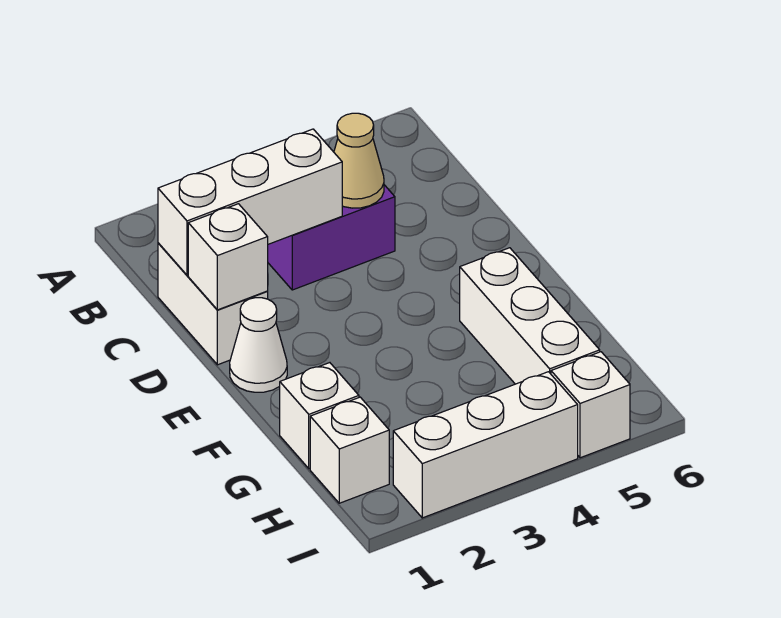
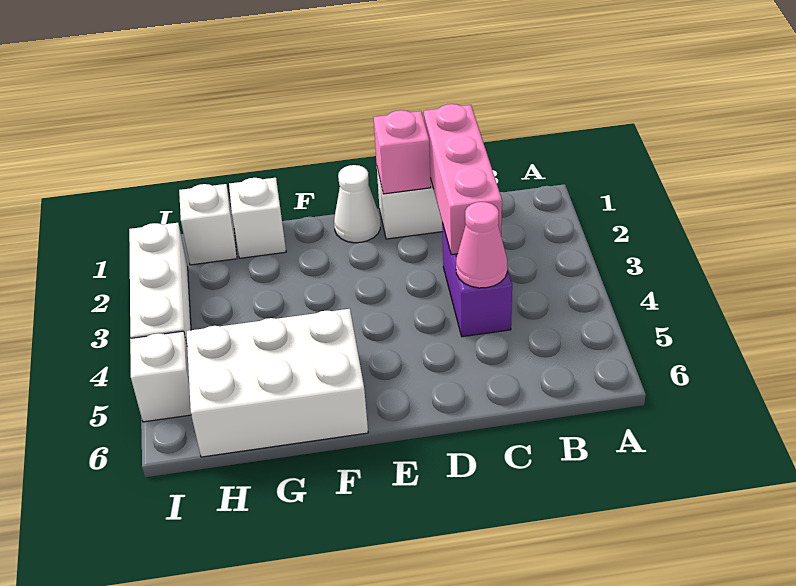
white 1x3 brick [158,129,342,275] -> pink 1x3 brick [424,104,502,255]
tan 1x1 cone [334,113,384,208] -> pink 1x1 cone [456,202,507,288]
white 1x1 brick [188,204,268,310] -> pink 1x1 brick [373,110,431,194]
white 1x3 brick [460,248,600,384] -> white 2x3 brick [187,309,368,457]

